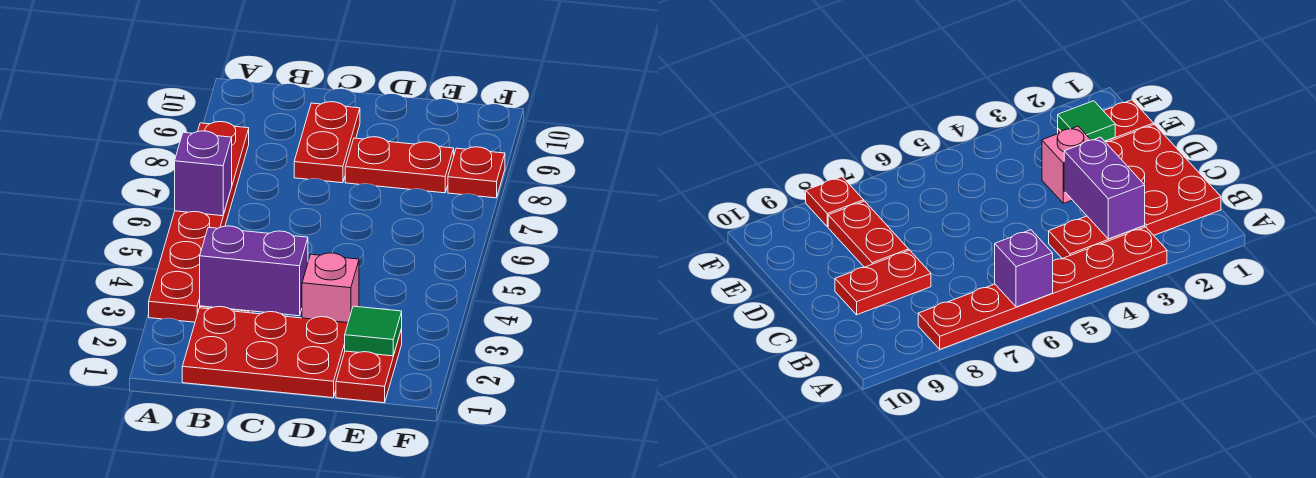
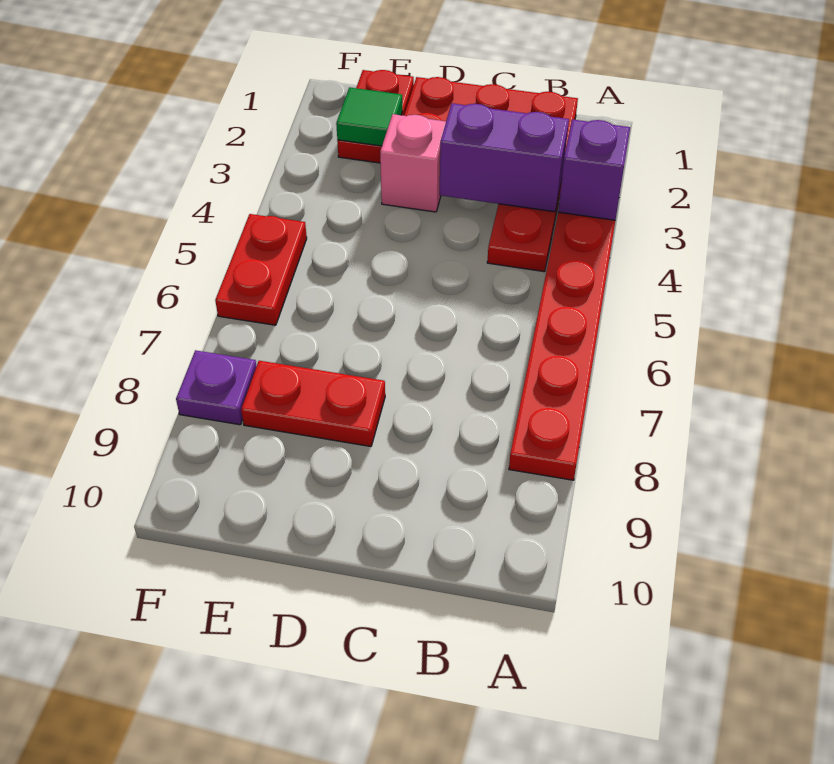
purple 1x1 brick [175,131,232,216] -> purple 1x1 brick moved to [558,119,630,220]
red 1x2 plate [294,102,360,183] -> red 1x2 plate moved to [215,214,307,325]
red 1x1 plate [448,147,505,198] -> purple 1x1 plate [176,350,257,425]

